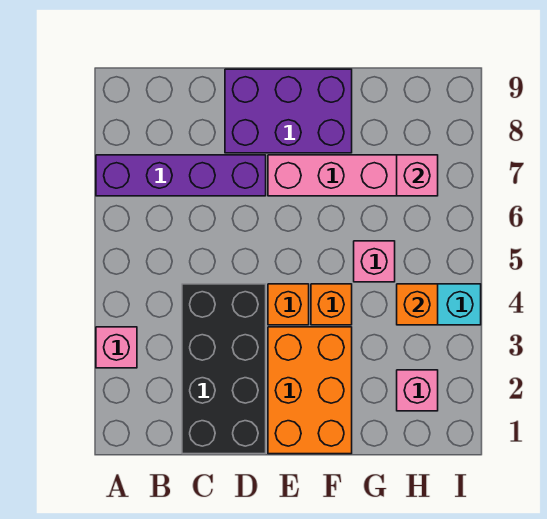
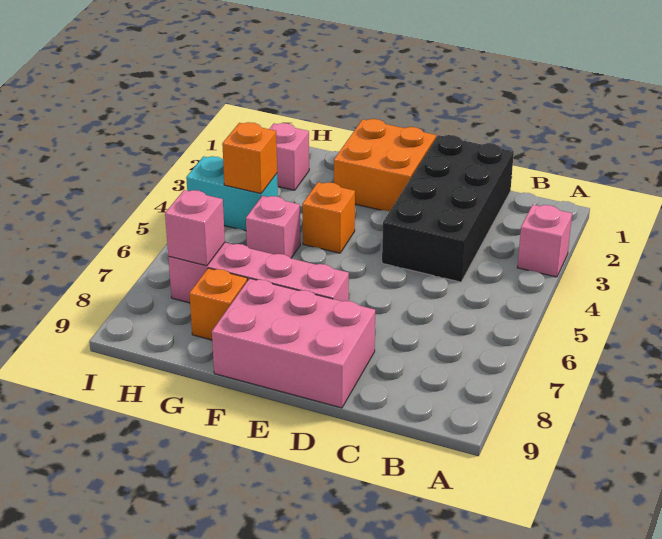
purple 1x4 brick [96,155,266,196] -> none
purple 2x3 brick [225,69,352,153] -> pink 2x3 brick [212,278,375,408]
orange 2x3 brick [268,327,352,454] -> orange 2x2 brick [334,119,436,212]
orange 1x1 brick [268,284,309,325] -> orange 1x1 brick moved to [189,268,248,340]

